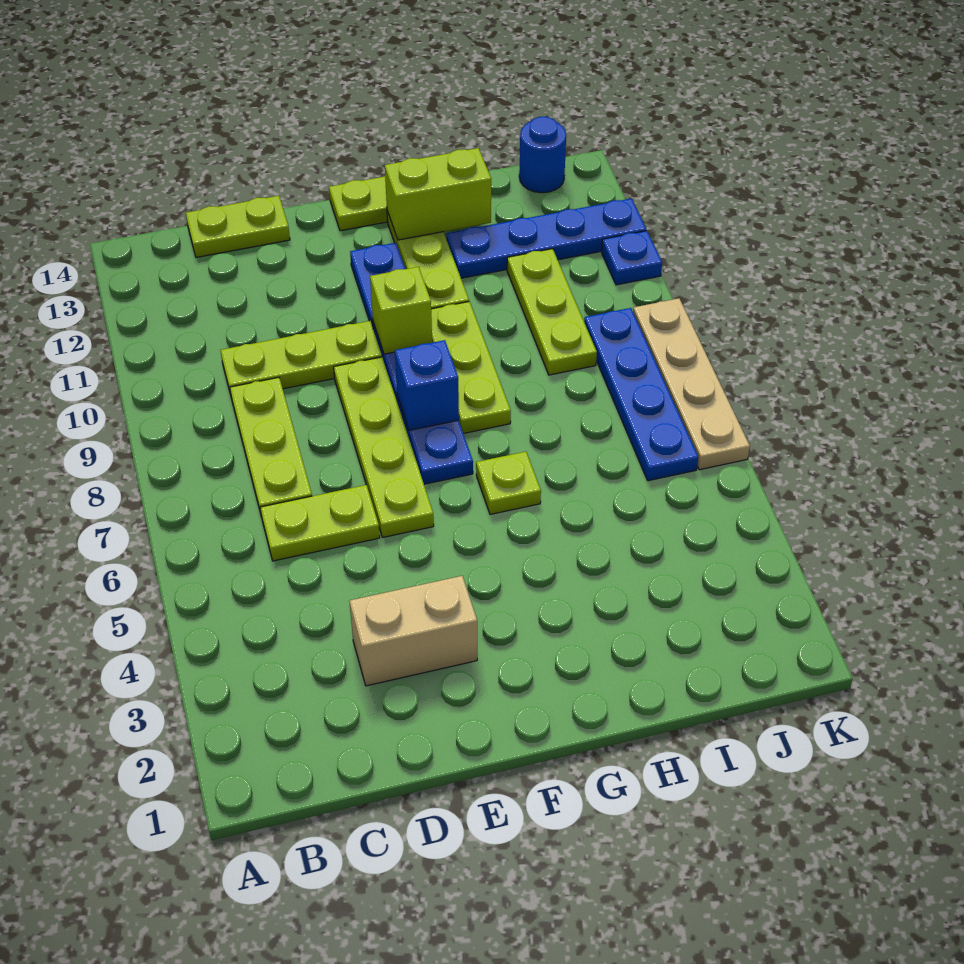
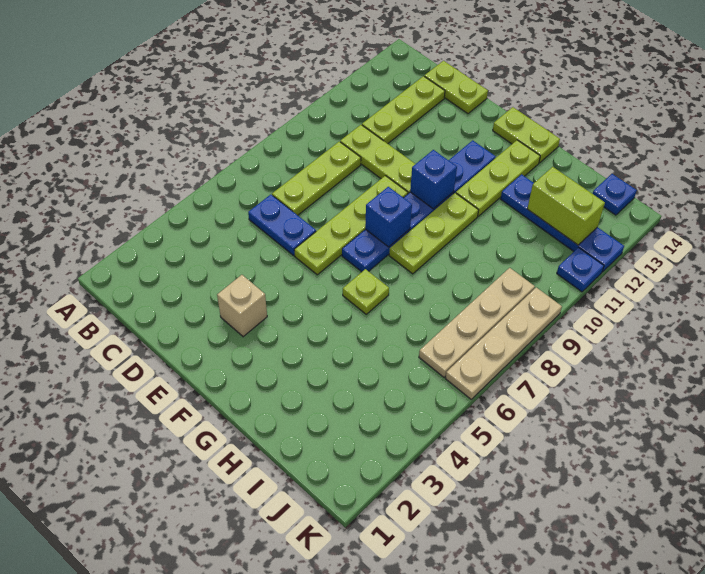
lime 1x2 plate [260,485,380,561] -> blue 1x2 plate [248,195,316,255]
tan 1x2 brick [349,576,477,686] -> tan 1x1 brick [217,275,267,337]
lime 1x1 brick [370,267,432,354] -> blue 1x1 brick [410,150,457,209]
lime 1x2 brick [385,148,491,240] -> lime 1x2 brick moved to [527,167,605,245]
lime 1x3 plate [507,249,597,375] -> lime 1x3 plate moved to [362,76,445,144]
blue 1x4 plate [584,308,698,481] -> tan 1x4 plate [419,268,535,377]
blue 1x1 round brick [519,117,566,193] -> blue 1x1 plate [593,174,637,215]

